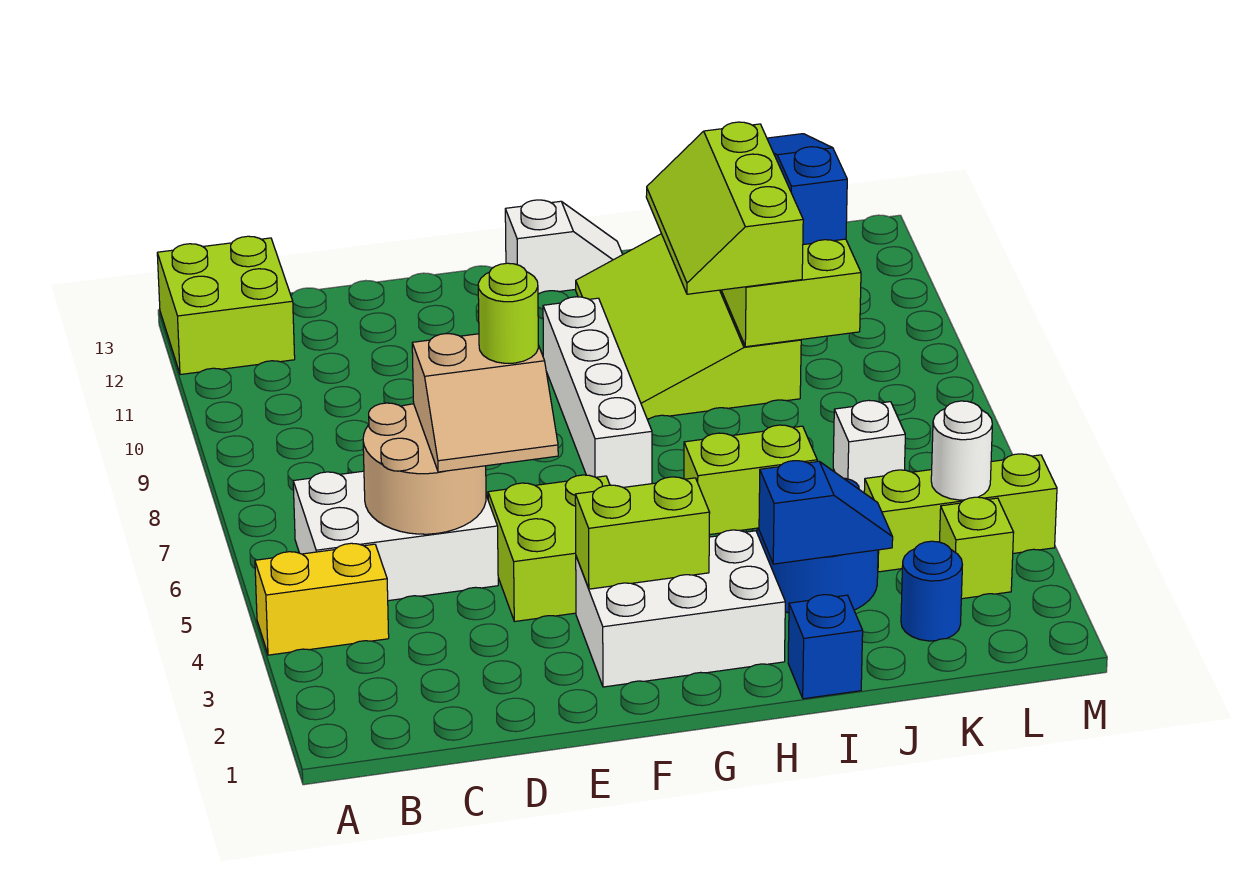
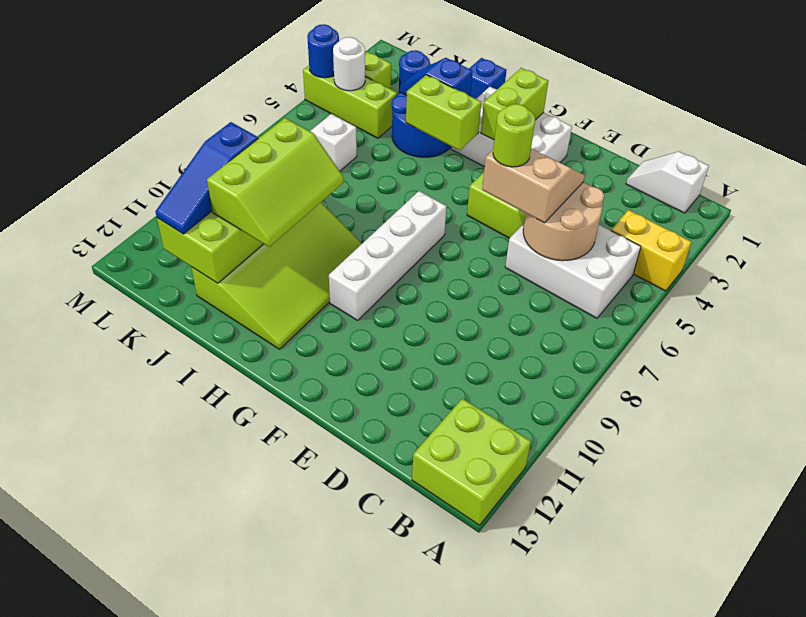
lime 1x2 brick [575,477,710,589] -> lime 1x2 brick turned to [481,68,548,140]
white 1x2 slope [505,200,623,294] -> white 1x2 slope moved to [626,152,709,213]
none -> blue 1x1 round brick [307,24,339,78]

